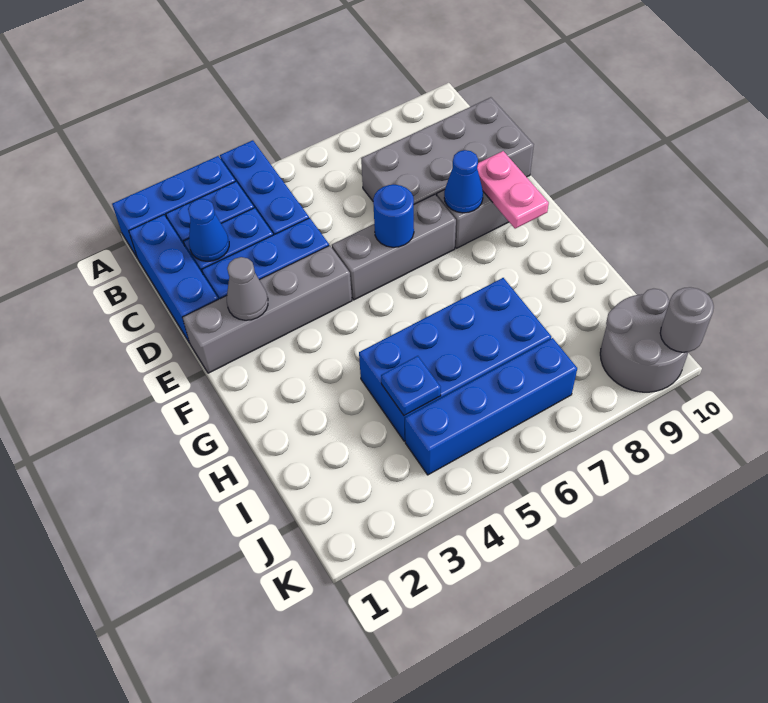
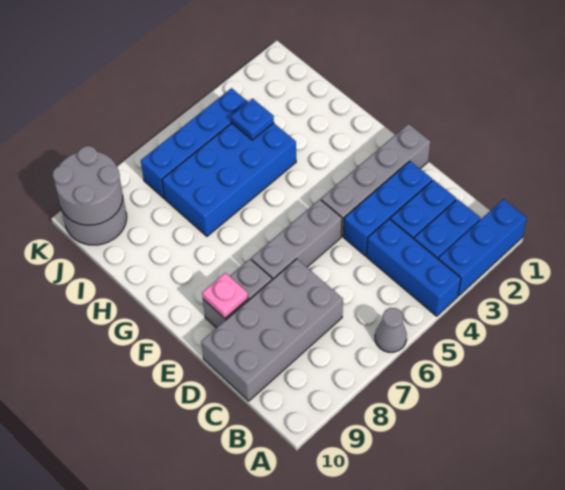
blue 1x3 brick [129,215,218,343] -> none
blue 1x1 cone [188,199,229,261] -> none
grey 1x1 cone [227,257,268,320] -> grey 1x1 cone moved to [375,308,407,352]
blue 1x1 round brick [373,184,414,247] -> none
blue 1x1 cone [444,150,483,213] -> none
pink 1x2 plate [477,151,549,229] -> pink 1x1 plate [202,273,248,318]
grey 1x1 round brick [660,287,714,352] -> grey 2x2 round brick [53,146,123,225]

